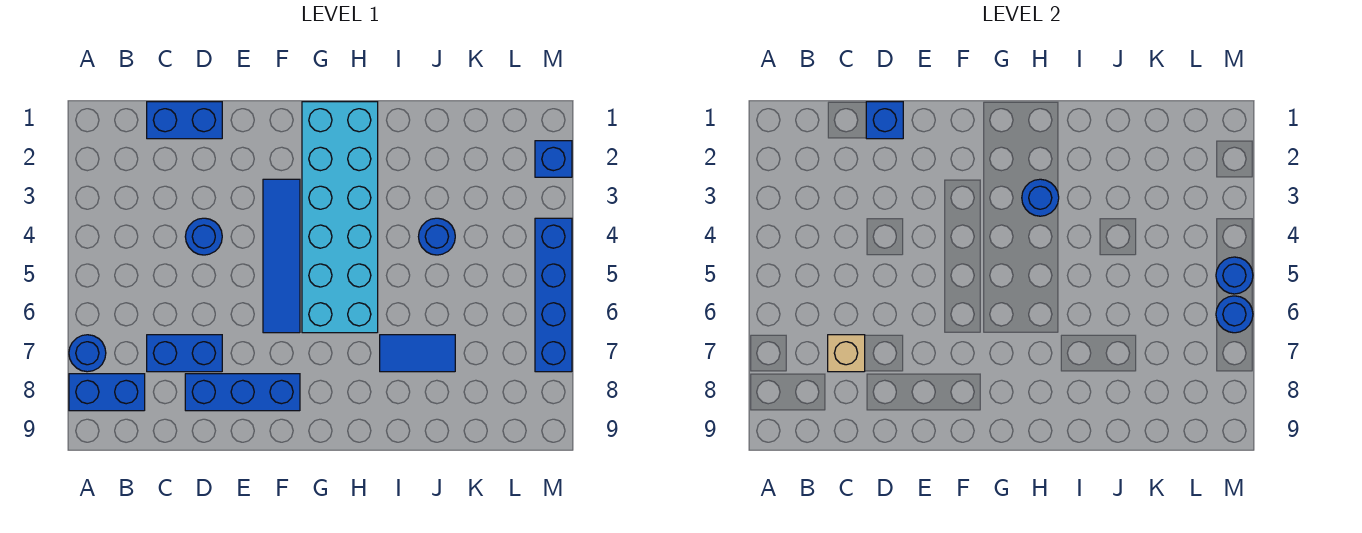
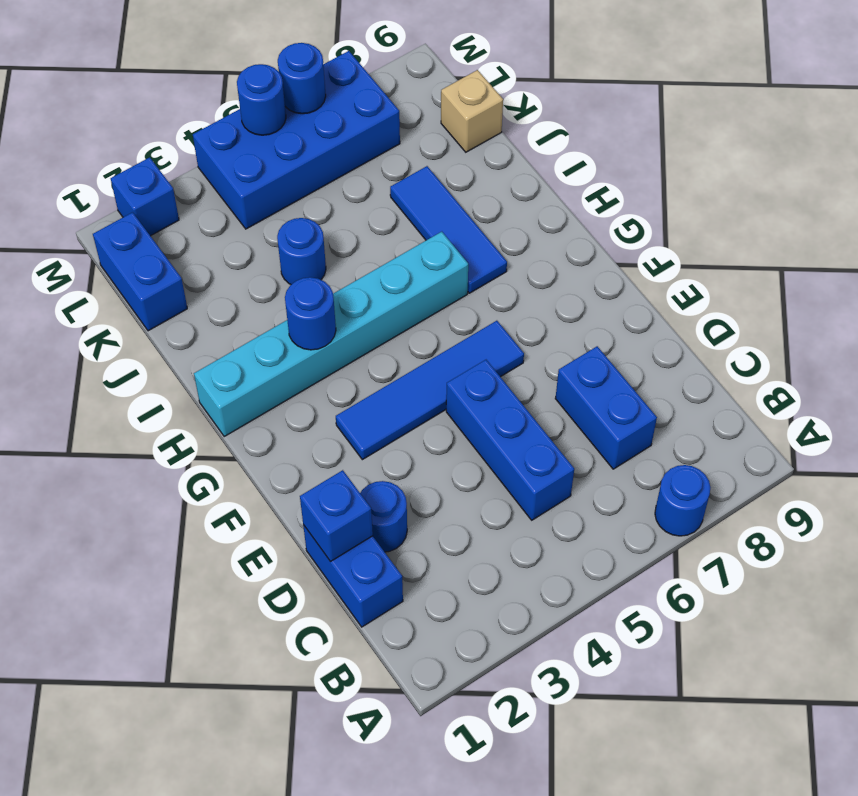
blue 1x2 brick [69,374,145,411] -> blue 1x2 brick moved to [93,212,187,331]
tan 1x1 brick [828,335,865,372] -> tan 1x1 brick moved to [441,70,503,152]
blue 1x1 round brick [185,218,222,255] -> blue 1x1 round brick moved to [360,481,407,552]
blue 1x3 brick [185,374,300,411] -> blue 1x3 brick moved to [446,360,574,520]
cyan 2x6 brick [302,102,378,333] -> cyan 1x6 brick [194,232,468,436]
blue 1x2 tile [380,335,455,372] -> blue 1x3 tile [390,166,507,293]
blue 1x4 brick [535,218,572,372] -> blue 2x4 brick [193,51,400,229]

